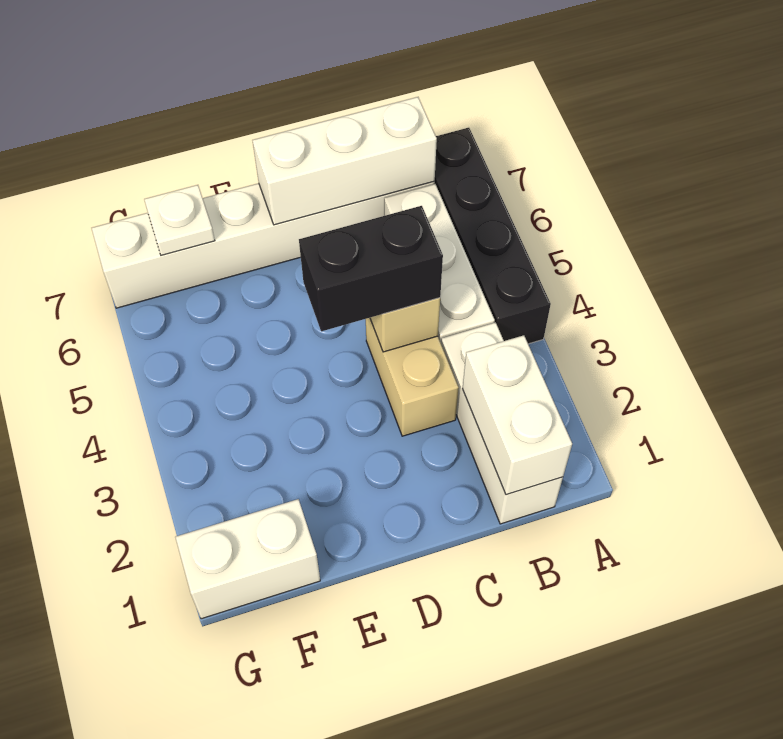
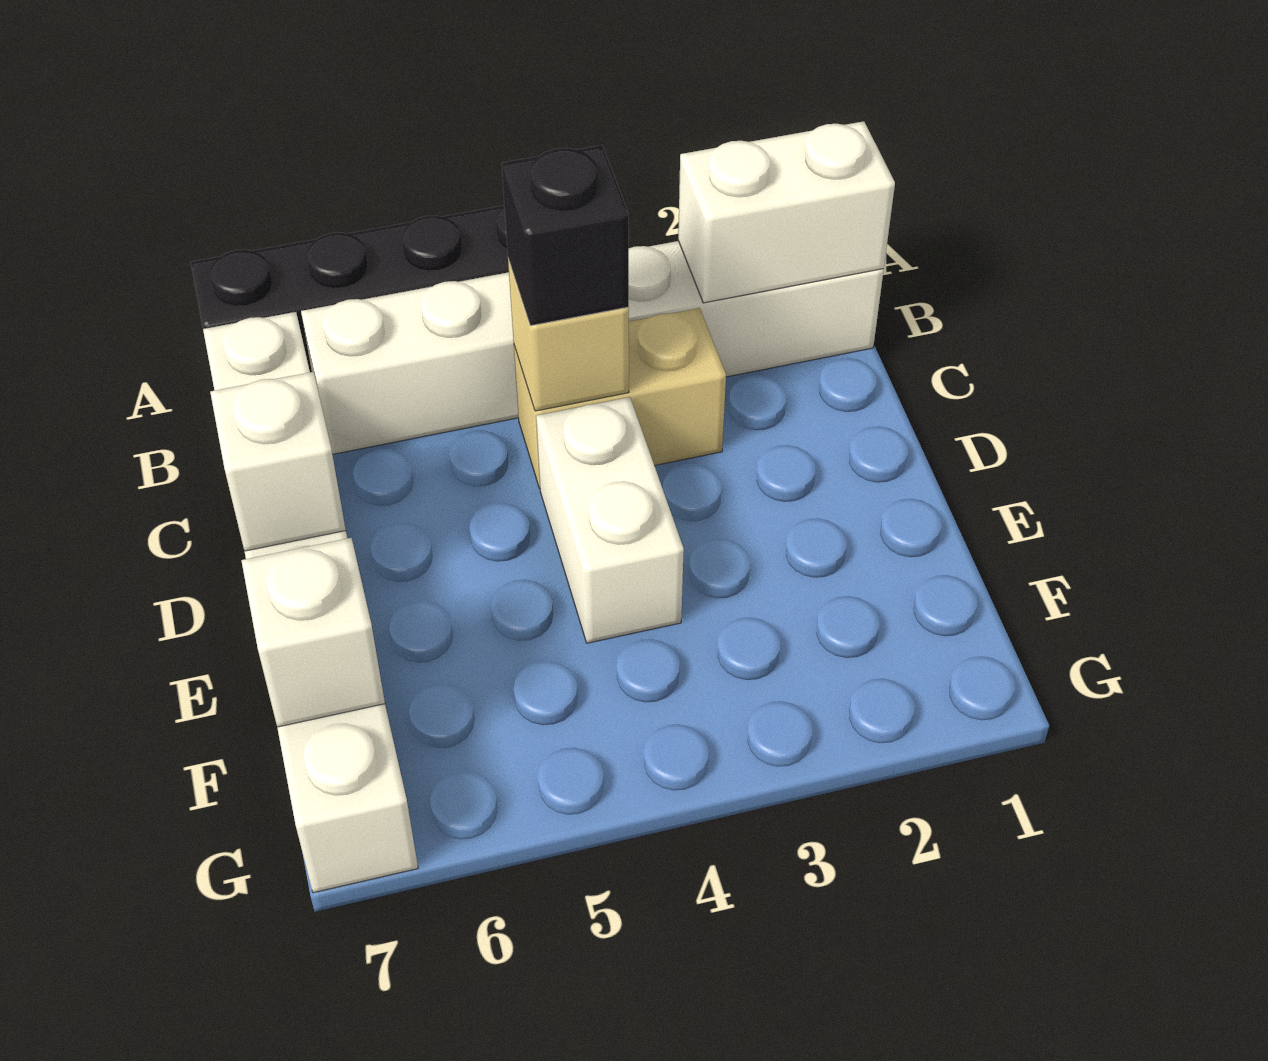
white 1x3 brick [252,97,437,225] -> white 1x1 brick [210,372,346,551]
black 1x2 brick [299,206,443,331] -> black 1x1 brick [502,145,629,326]
white 1x2 brick [175,499,320,619] -> white 1x2 brick moved to [536,397,684,643]
white 1x1 plate [144,185,215,255] -> white 1x1 brick [241,538,385,727]

